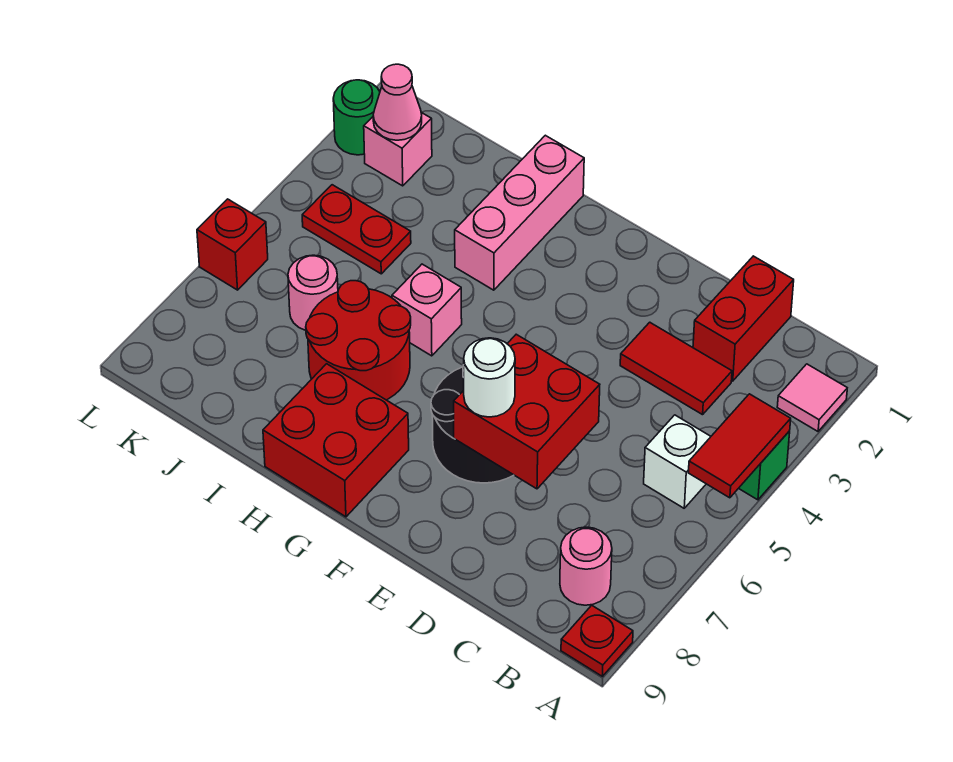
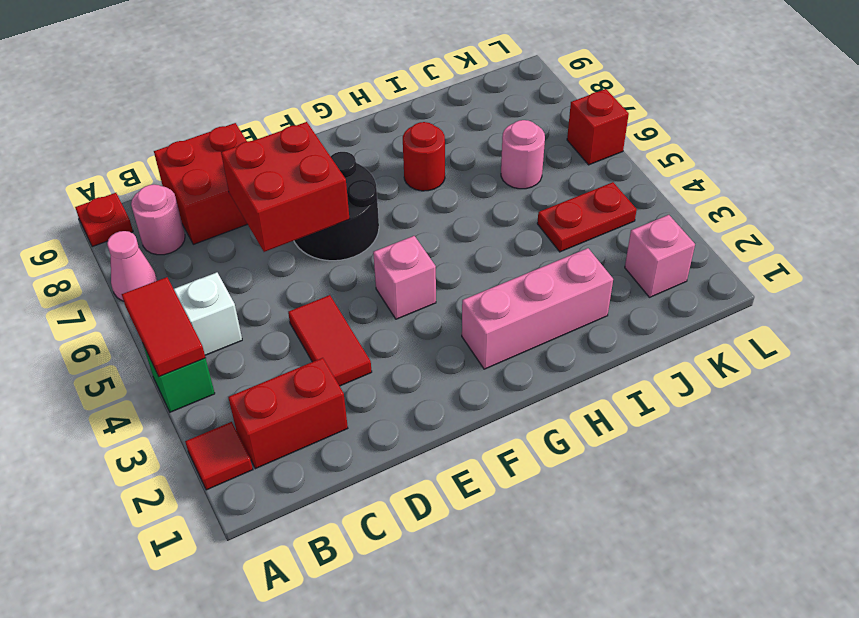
pink 1x1 tile [777,364,847,431] -> red 1x1 tile [185,422,253,490]
red 1x2 brick [693,256,794,381] -> red 1x2 brick turned to [228,358,348,469]
red 1x2 tile [620,322,732,415] -> red 1x2 tile turned to [288,295,372,386]
white 1x1 round brick [464,338,515,417] -> none
red 2x2 brick [263,364,409,517] -> red 2x2 brick moved to [154,123,247,244]
pink 1x3 brick [455,135,584,290] -> pink 1x3 brick turned to [462,248,613,369]
pink 1x1 brick [392,264,462,356] -> pink 1x1 brick moved to [373,236,436,319]
red 2x2 round brick [306,281,411,400] -> red 1x1 round brick [403,122,445,191]
pink 1x1 cone [373,64,422,140] -> pink 1x1 cone moved to [107,231,157,301]
green 1x1 round brick [333,80,380,155] -> none

